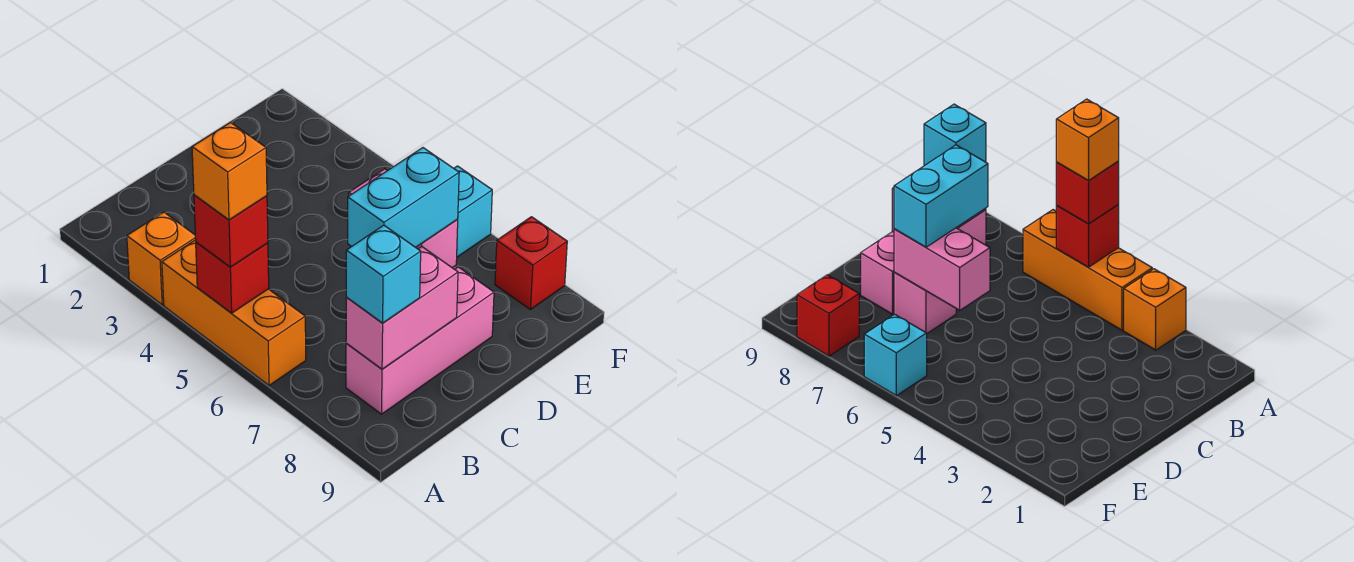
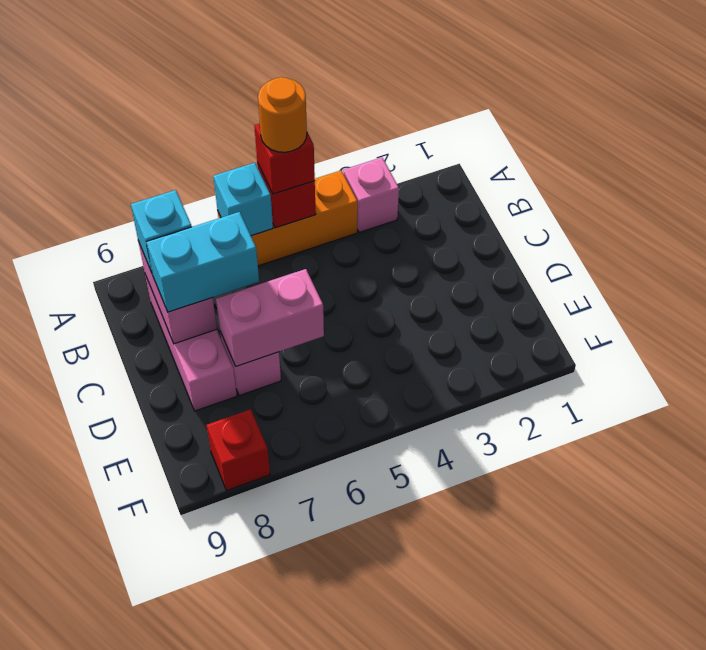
orange 1x1 brick [127,212,196,305] -> pink 1x1 brick [343,157,399,232]
orange 1x1 brick [192,123,267,220] -> orange 1x1 round brick [258,77,307,152]
cyan 1x2 brick [348,148,459,247] -> cyan 1x2 brick turned to [146,212,259,312]
cyan 1x1 brick [454,166,492,257] -> cyan 1x1 brick moved to [213,163,273,236]

